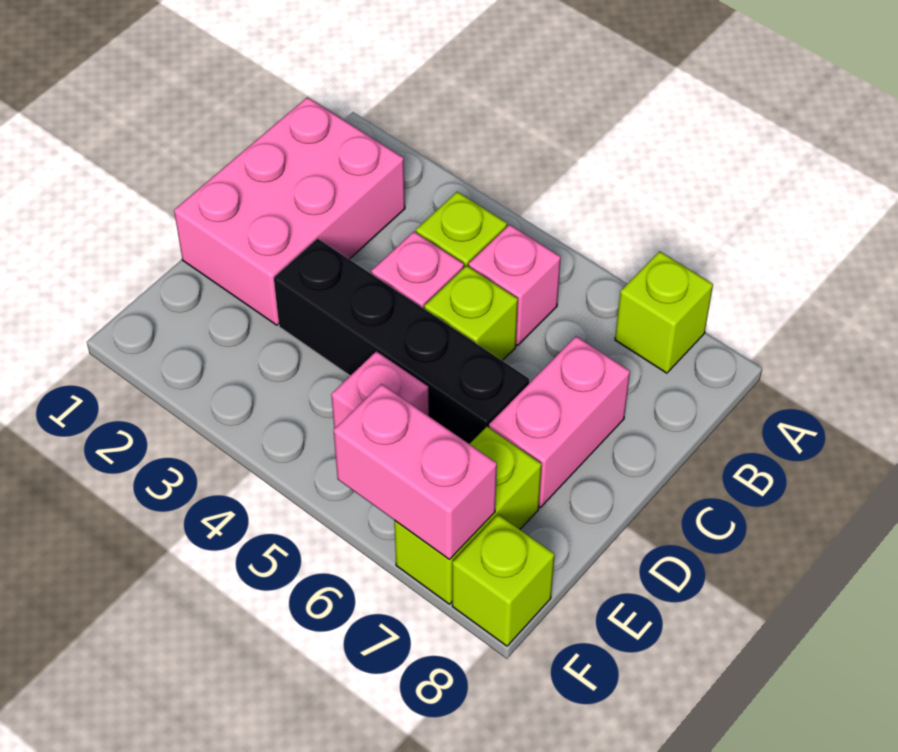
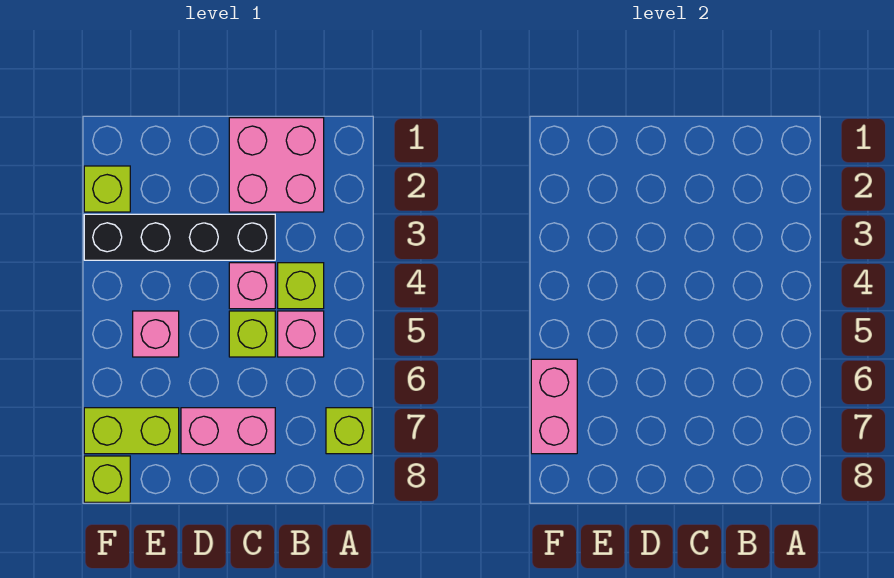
pink 2x3 brick [174,97,405,325] -> pink 2x2 brick [229,118,324,212]
black 1x4 brick [274,239,529,444] -> black 1x4 brick turned to [84,214,275,260]
none -> lime 1x1 brick [84,166,130,212]

